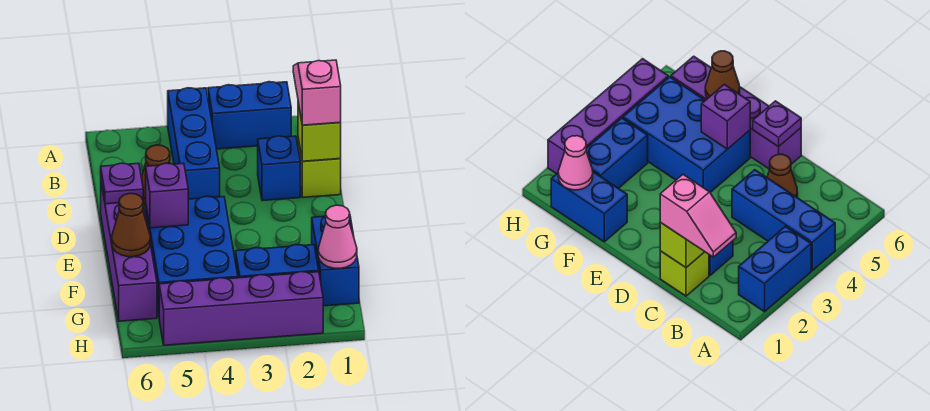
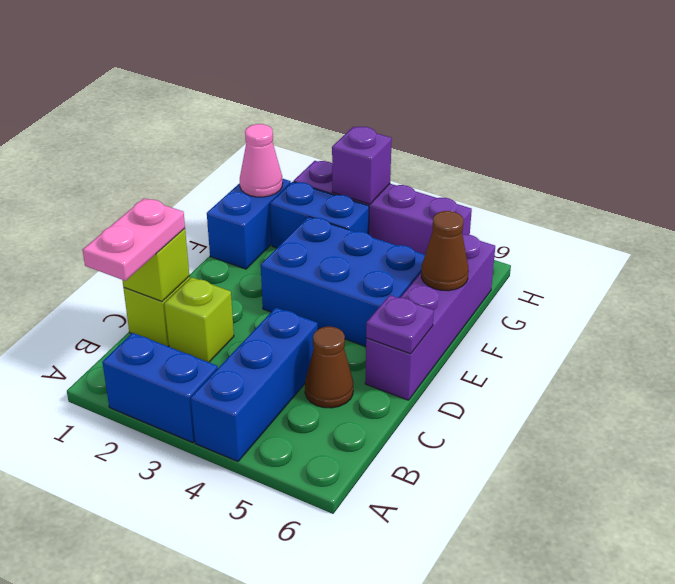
pink 1x2 slope [293,60,341,125] -> pink 1x2 plate [83,198,185,281]
blue 1x1 brick [258,136,300,201] -> lime 1x1 brick [164,277,234,362]
blue 2x3 brick [146,196,238,315] -> blue 2x3 brick turned to [261,217,425,346]
purple 1x1 brick [146,163,188,228] -> purple 1x1 brick moved to [332,127,392,204]

